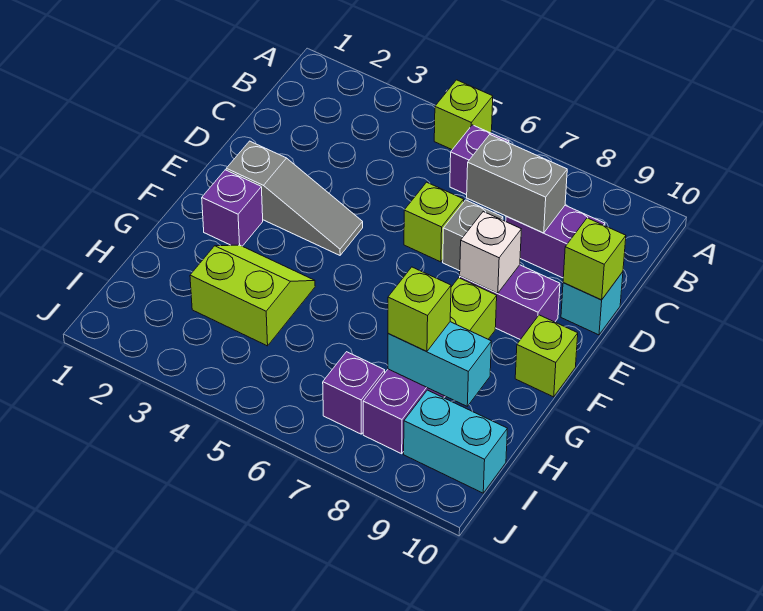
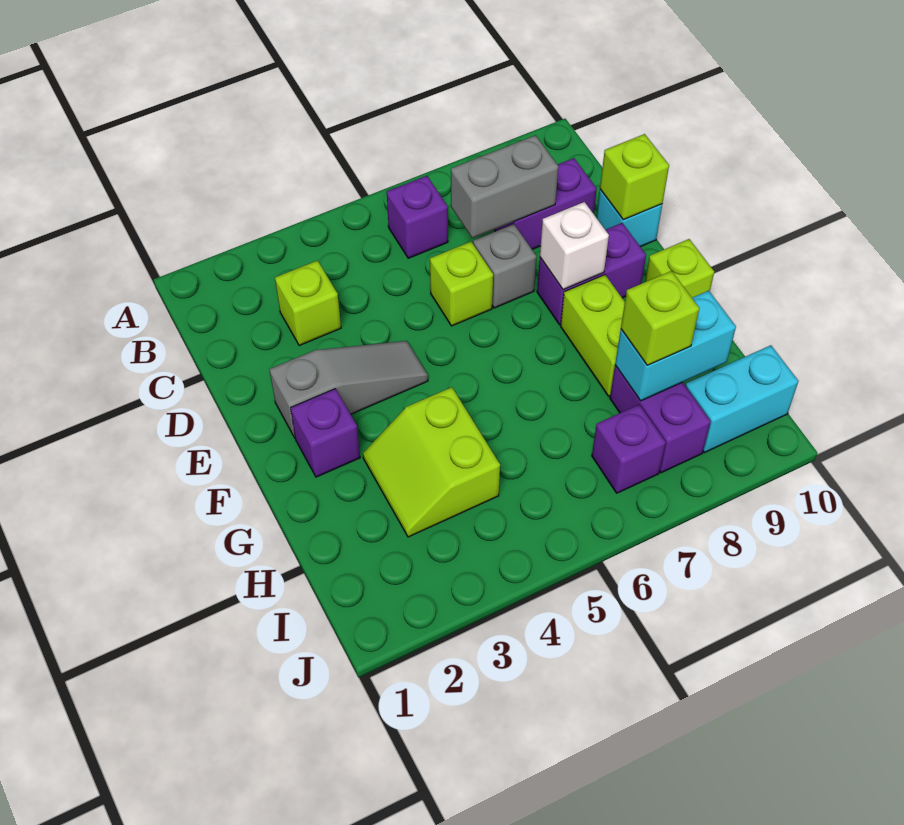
lime 1x1 brick [434,80,493,150] -> lime 1x1 brick moved to [275,260,341,346]
lime 2x2 slope [190,245,315,346] -> lime 2x2 slope turned to [363,387,500,537]

